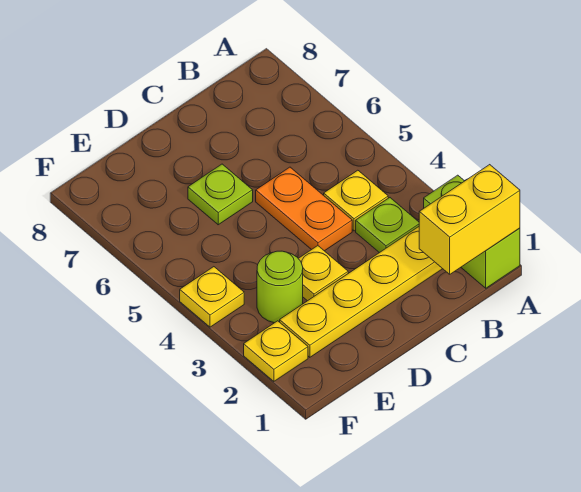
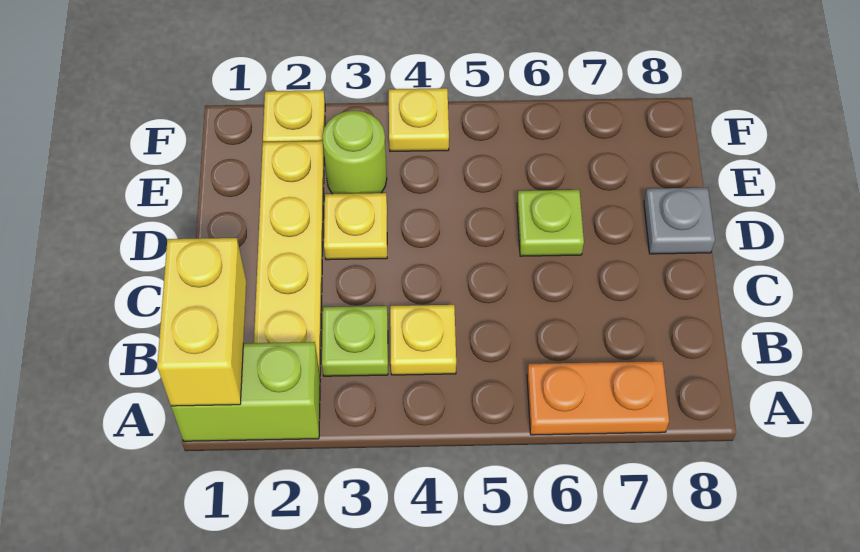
orange 1x2 plate [256,167,352,251] -> orange 1x2 plate moved to [527,361,669,435]
none -> grey 1x1 plate [644,188,715,254]

